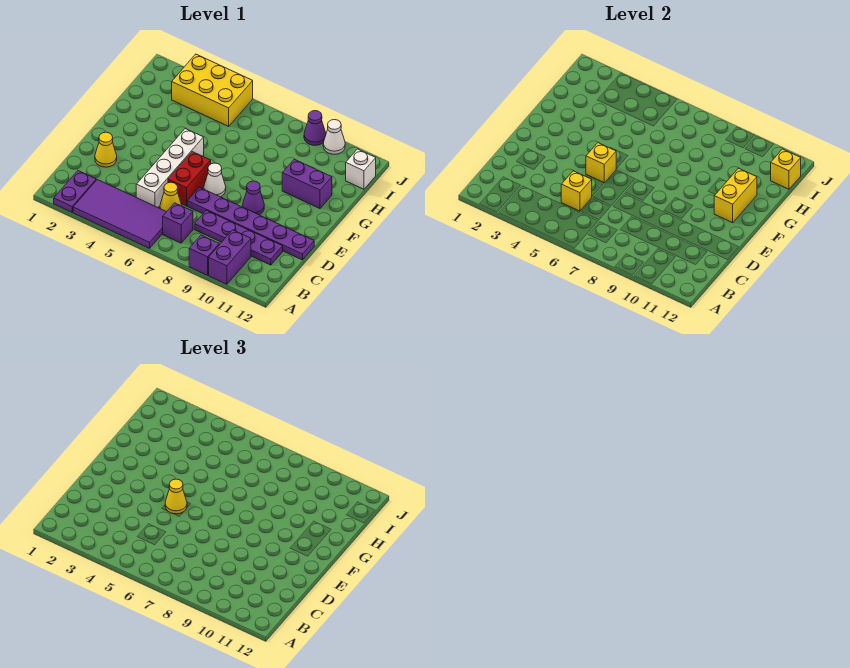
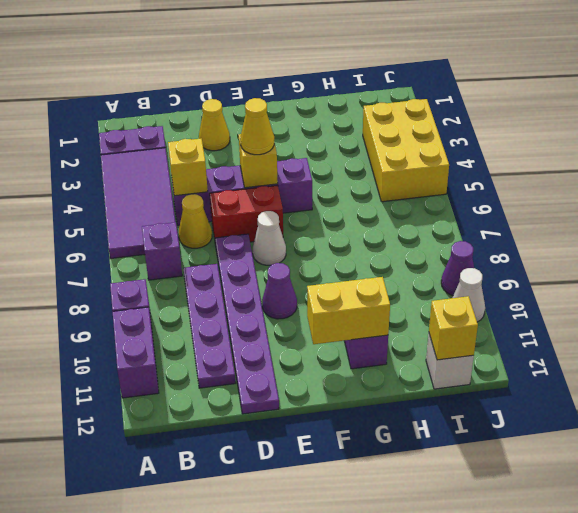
purple 1x2 brick [209,230,251,284] -> purple 1x2 brick turned to [112,307,159,398]
white 1x4 brick [136,129,204,207] -> purple 1x4 brick [172,158,312,225]

